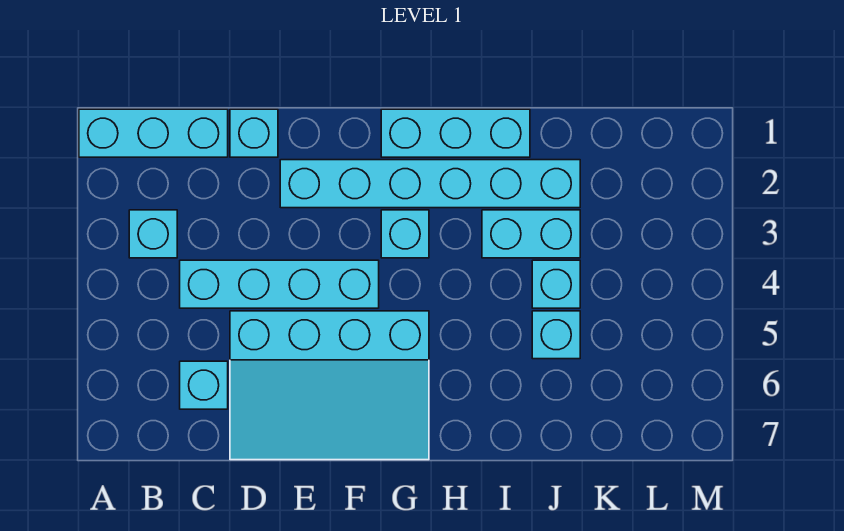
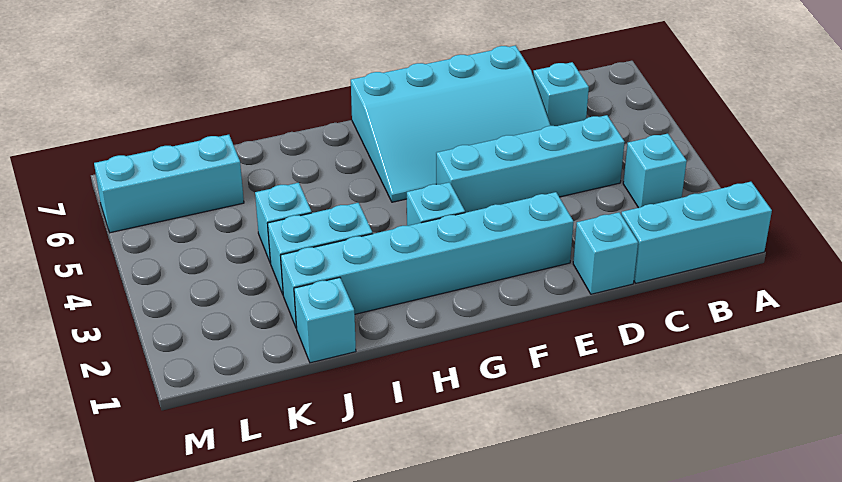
cyan 3x4 slope [230,311,429,460] -> cyan 3x4 slope turned to [351,45,551,202]
cyan 1x3 brick [381,109,530,157] -> cyan 1x3 brick moved to [94,135,244,233]
cyan 1x1 brick [532,311,580,359] -> cyan 1x1 brick moved to [294,277,356,363]

